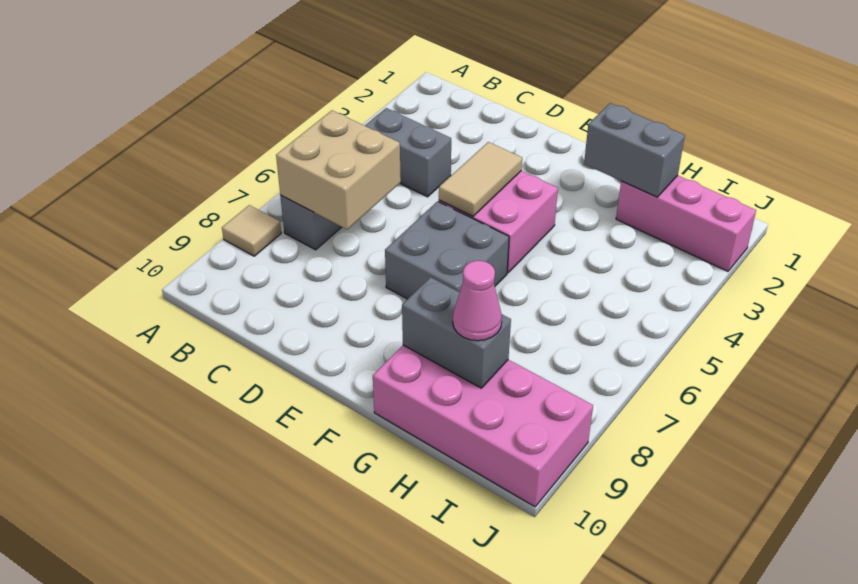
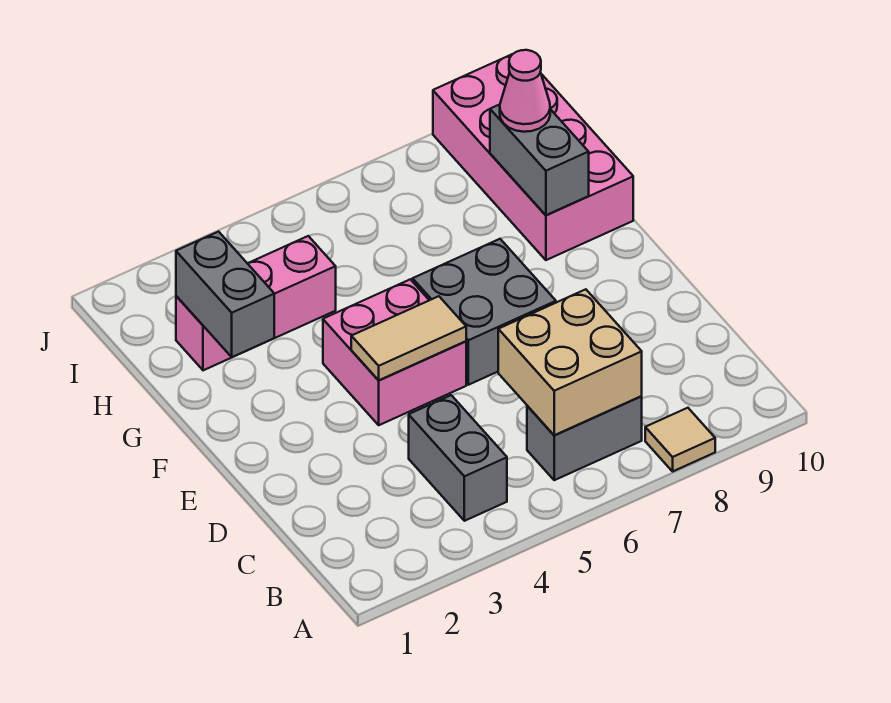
pink 1x3 brick [616,176,756,271] -> pink 1x3 brick turned to [176,236,336,370]

